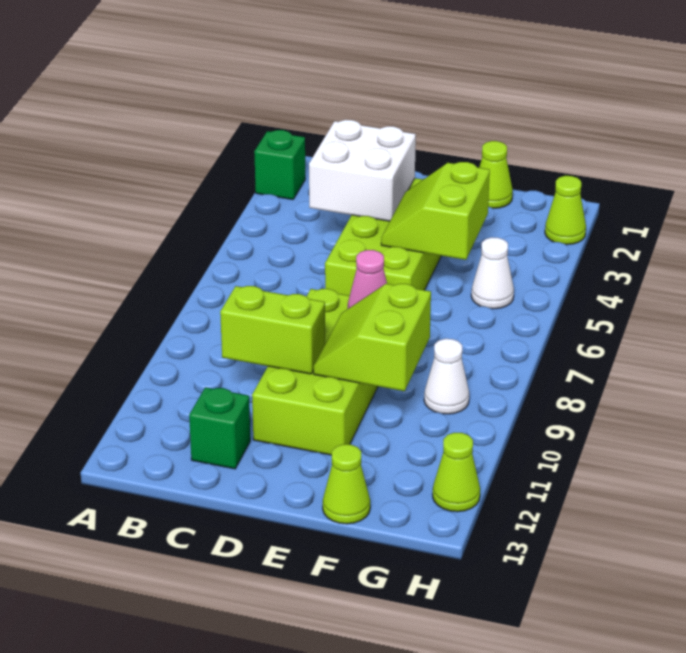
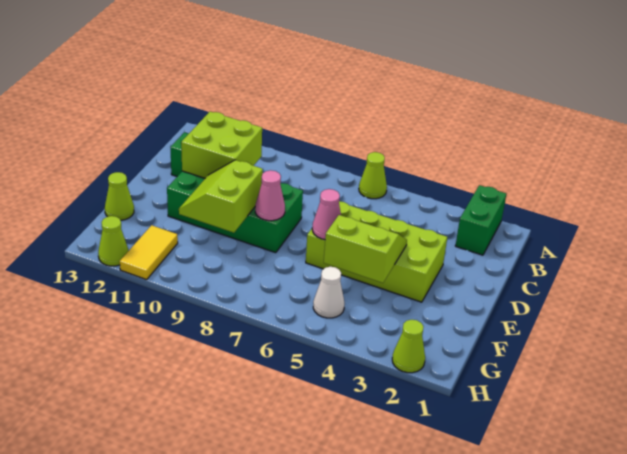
green 1x1 brick [254,130,305,200] -> green 1x2 brick [455,185,506,255]
white 2x2 brick [309,120,416,221] -> none
lime 1x2 brick [220,286,325,374] -> lime 2x2 brick [181,112,262,178]
lime 2x4 brick [252,289,378,455] -> green 2x4 brick [167,171,303,253]
none -> pink 1x1 cone [312,189,341,240]
lime 2x2 slope [314,284,431,391] -> lime 2x2 slope turned to [179,160,263,233]
lime 1x1 cone [479,141,513,208] -> lime 1x1 cone moved to [359,152,387,199]
white 1x1 cone [424,339,469,414] -> none
none -> yellow 1x2 tile [120,225,178,280]

